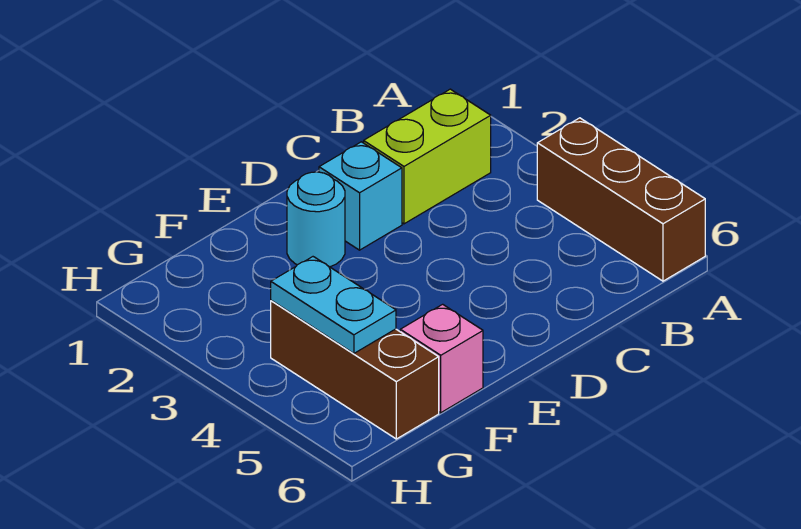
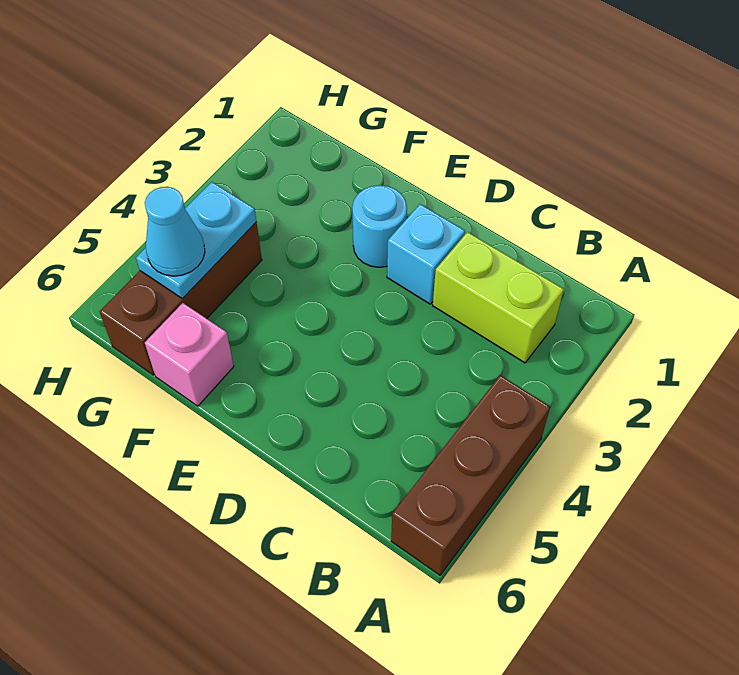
none -> cyan 1x1 cone [145,187,205,276]

